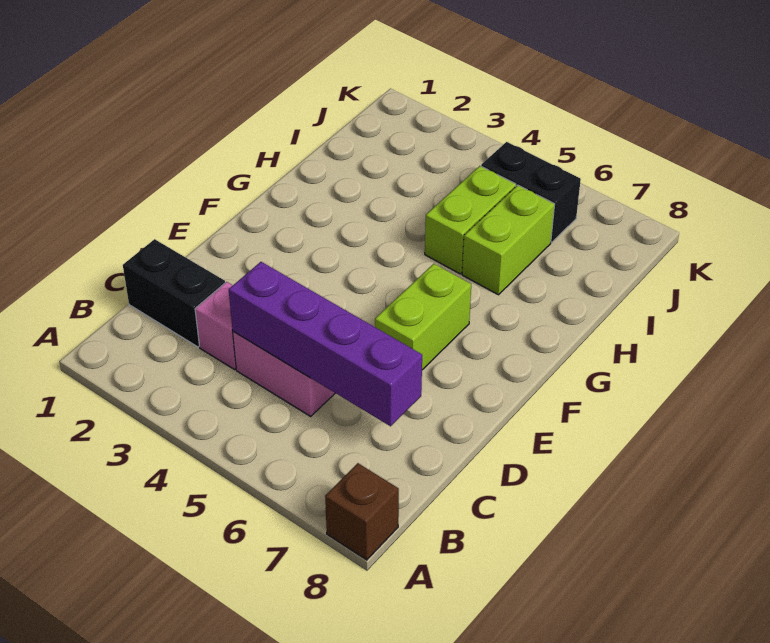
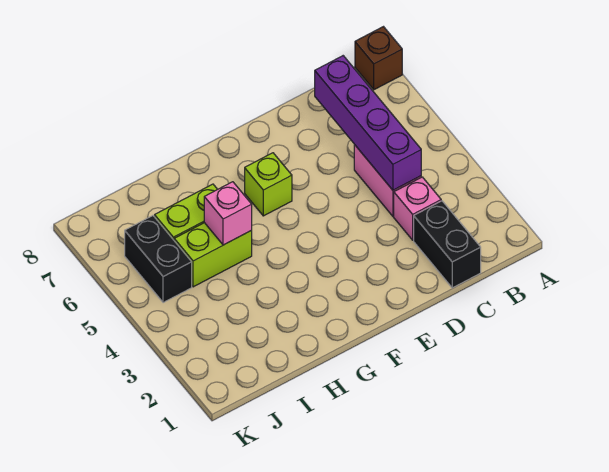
lime 1x2 brick [375,264,471,370] -> lime 1x1 brick [245,153,292,216]
none -> pink 1x1 brick [204,182,252,245]

